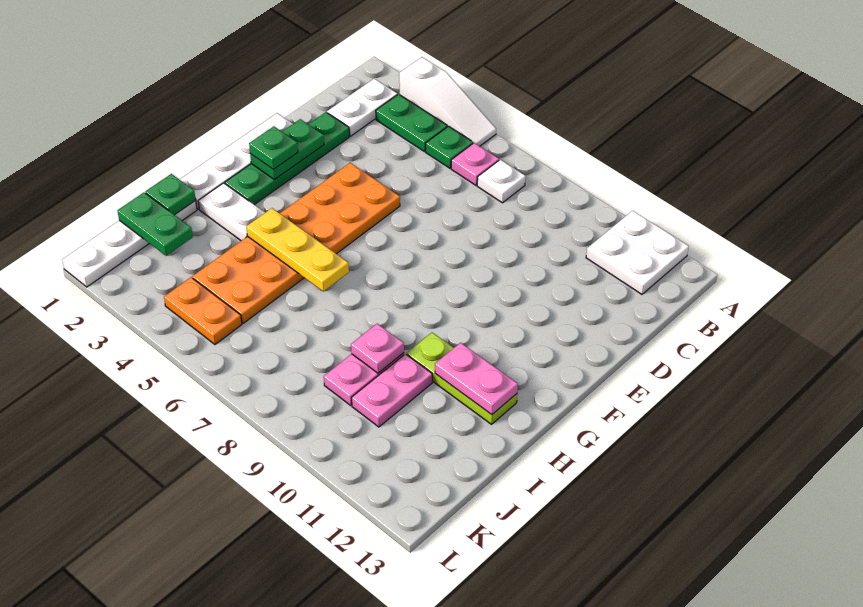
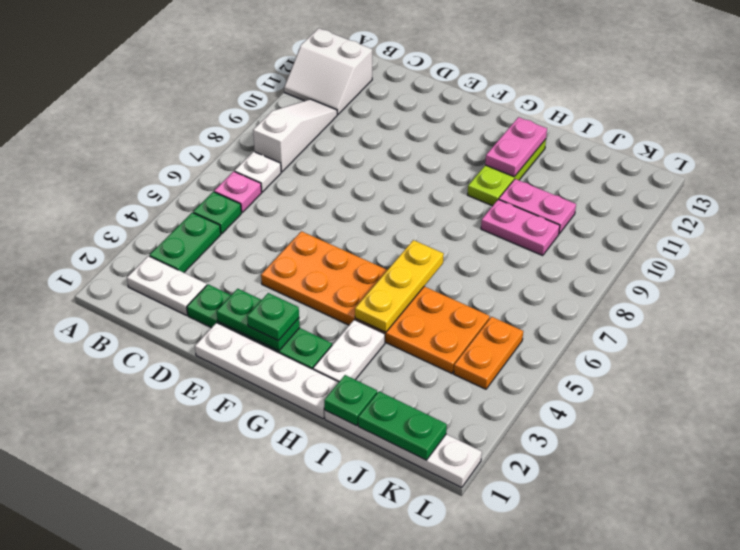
white 1x3 slope [399,57,496,146] -> white 1x3 slope moved to [253,99,337,172]
white 2x2 plate [586,211,689,294] -> white 2x2 slope [284,28,372,115]
pink 1x1 plate [351,324,404,373] -> none
green 1x2 plate [118,193,193,256] -> green 1x2 plate turned to [358,392,447,460]

